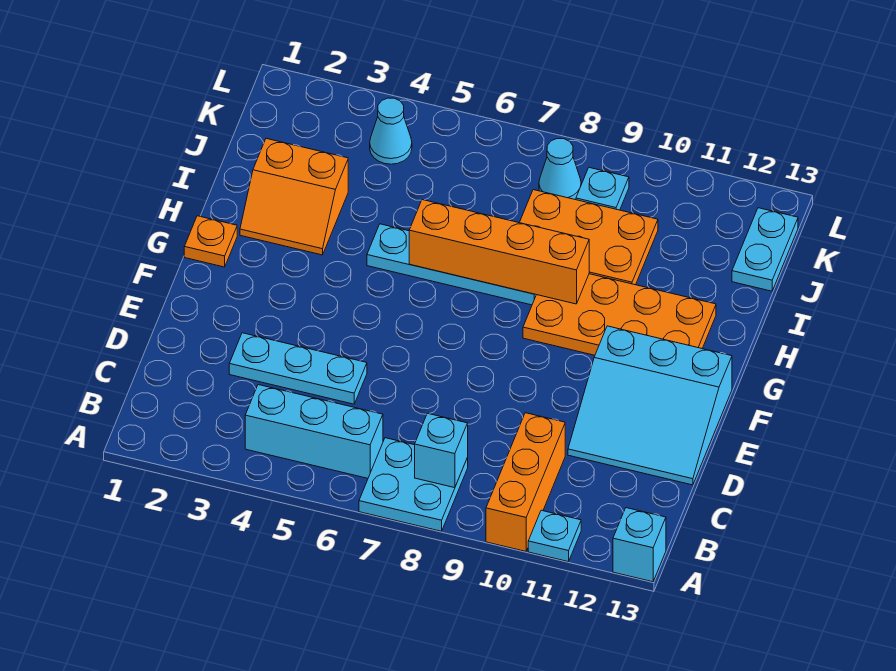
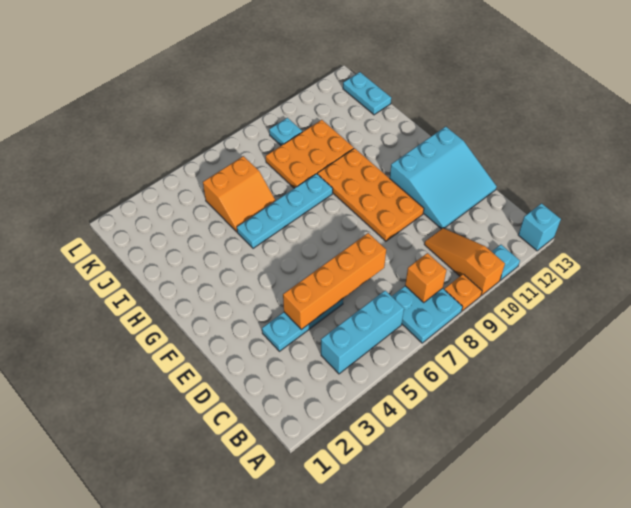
orange 1x3 brick [486,413,565,551] -> orange 1x3 slope [424,228,505,295]
cyan 1x1 brick [415,413,468,488] -> orange 1x1 brick [405,253,446,303]
orange 1x1 plate [184,216,237,267] -> orange 1x1 plate moved to [444,274,482,311]
orange 2x4 plate [523,274,716,355] -> orange 2x4 plate turned to [318,148,424,241]
orange 2x2 slope [240,138,348,255] -> orange 2x2 slope moved to [203,156,276,232]
orange 1x4 brick [409,200,589,304] -> orange 1x4 brick moved to [283,233,386,330]
cyan 1x1 cone [370,98,412,164] -> none
cyan 1x1 cone [539,139,581,199] -> none

